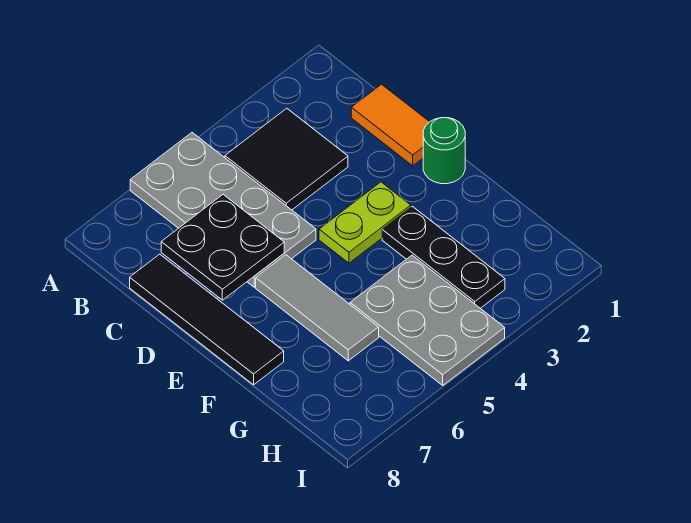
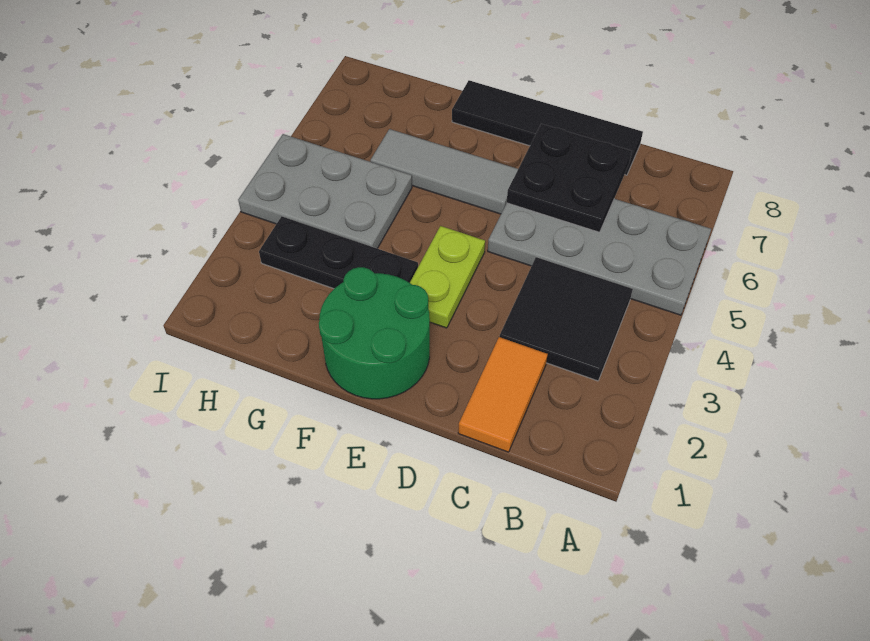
orange 1x2 tile [351,84,429,166] -> orange 1x2 tile turned to [458,337,548,452]
green 1x1 round brick [423,118,465,184] -> green 2x2 round brick [319,267,430,399]

